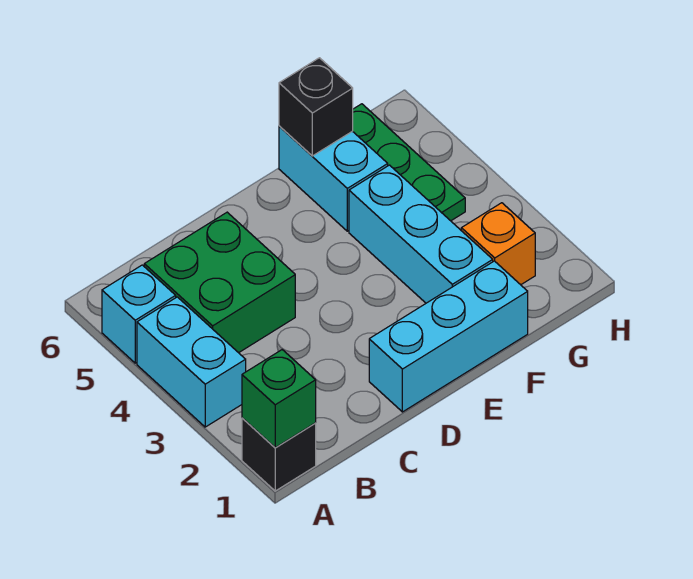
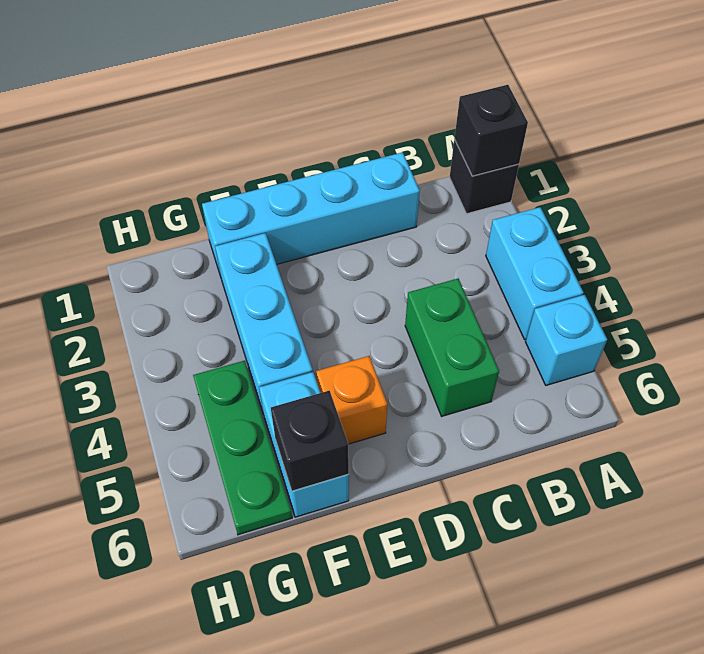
green 1x1 brick [242,350,316,448] -> black 1x1 brick [454,85,528,176]
green 2x2 brick [144,212,295,353] -> green 1x2 brick [405,279,499,416]
cyan 1x3 brick [369,261,528,412] -> cyan 1x4 brick [202,152,420,276]
orange 1x1 brick [461,203,535,285] -> orange 1x1 brick moved to [316,356,387,444]

